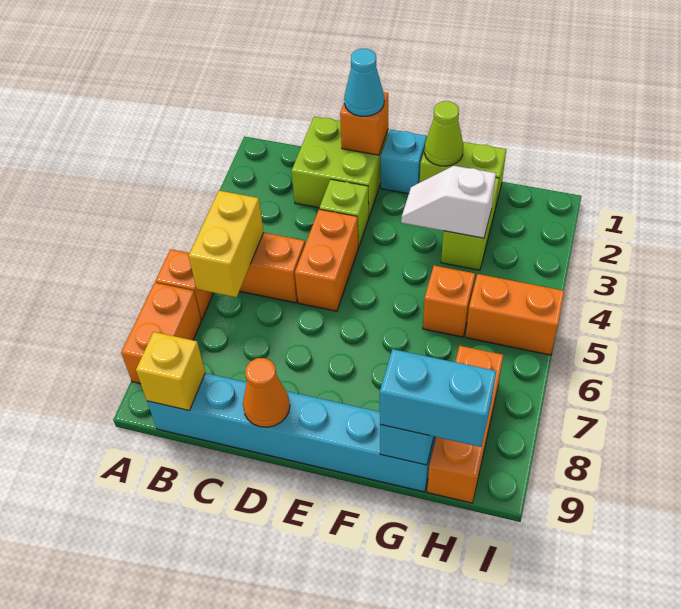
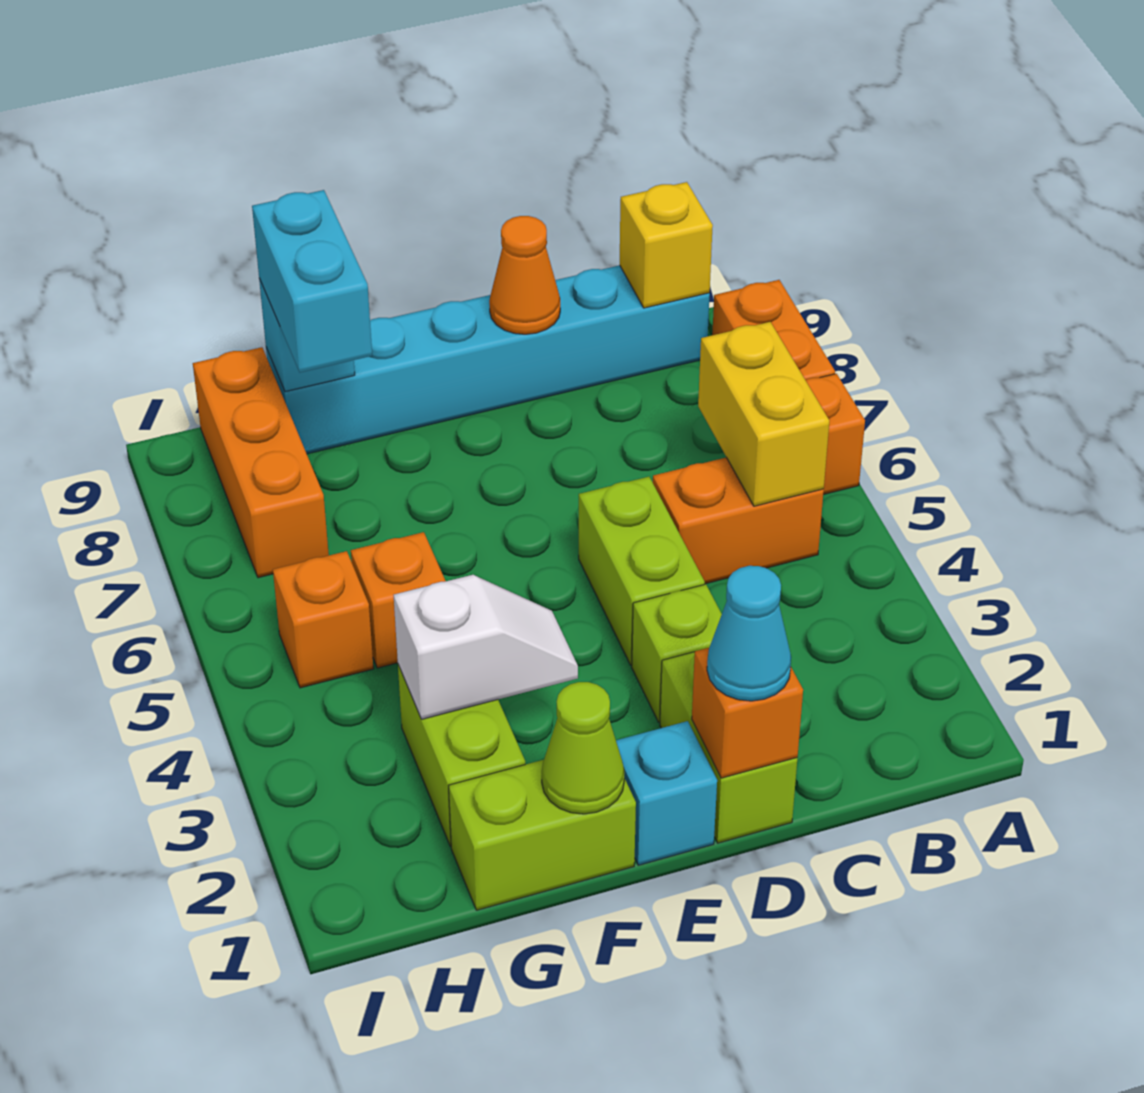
lime 2x2 brick [292,117,388,216] -> lime 1x2 brick [660,652,797,843]
orange 1x2 brick [295,209,359,311] -> lime 1x2 brick [579,477,705,665]
cyan 1x2 brick [380,349,496,447] -> cyan 1x2 brick turned to [252,190,372,372]
orange 1x2 brick [466,274,564,355] -> orange 1x1 brick [273,551,373,688]

